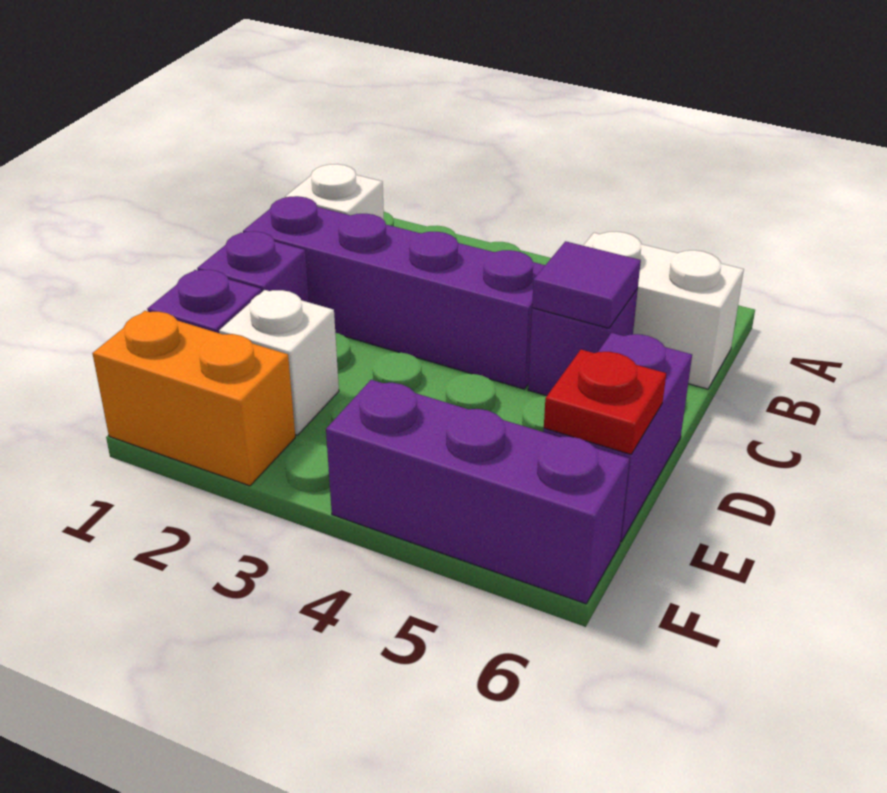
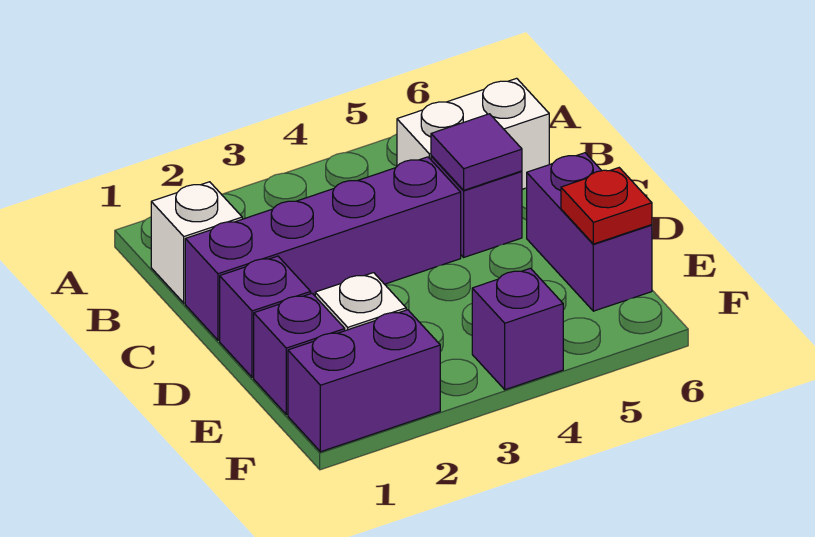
orange 1x2 brick [92,311,295,486] -> purple 1x2 brick [288,310,440,452]
purple 1x3 brick [326,380,629,604] -> purple 1x1 brick [472,268,563,390]

